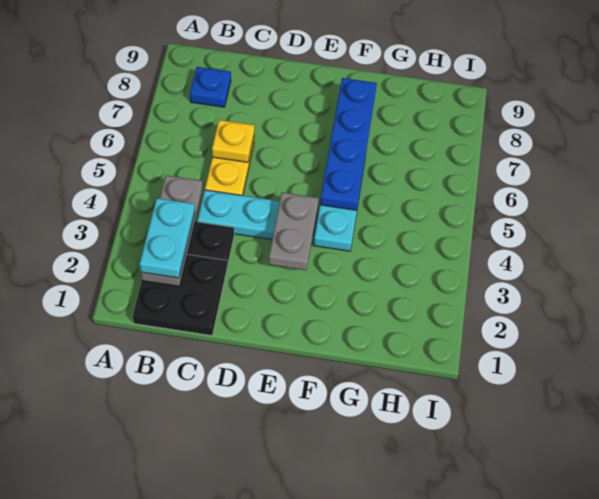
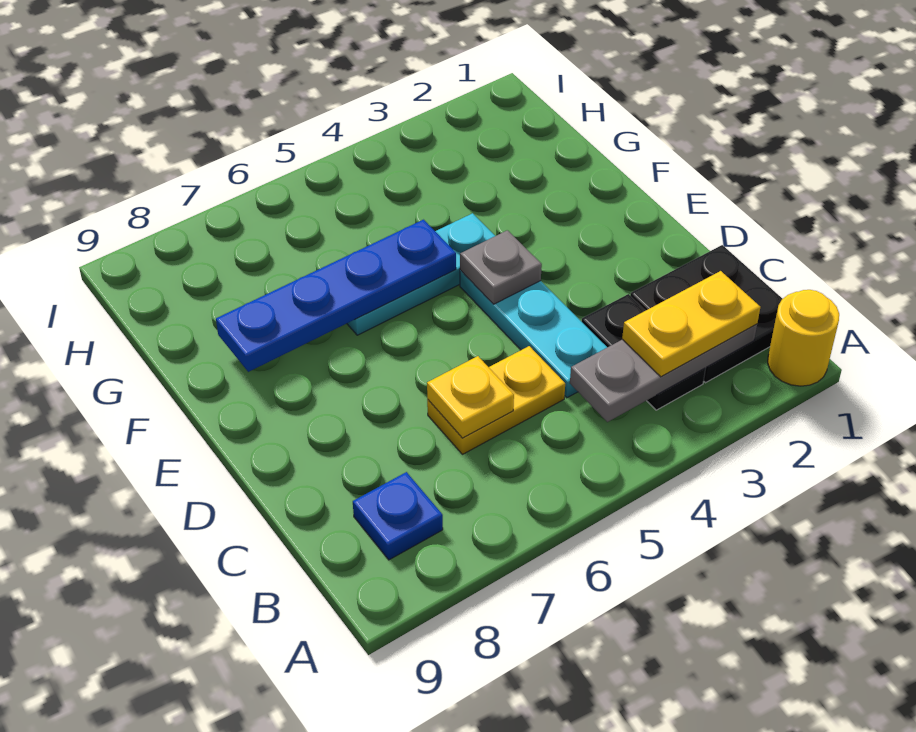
none -> yellow 1x1 round brick [768,290,839,386]
cyan 1x2 plate [140,198,195,278] -> yellow 1x2 plate [622,271,760,377]
grey 1x2 plate [269,192,319,270] -> grey 1x1 plate [460,230,542,304]

